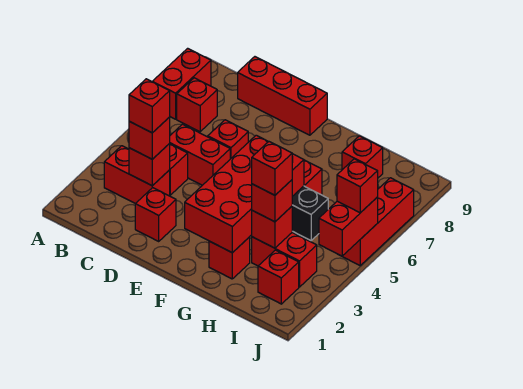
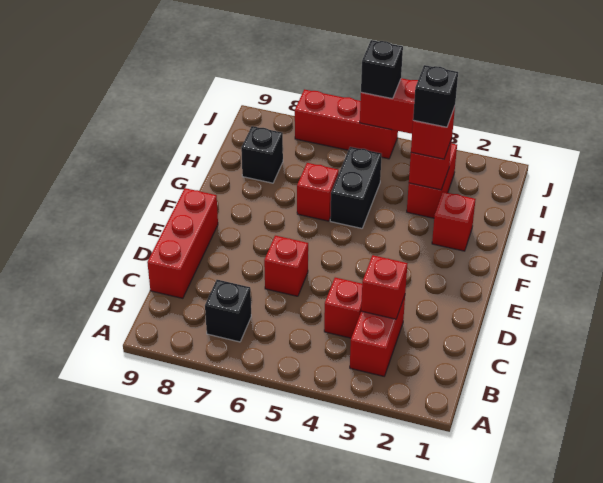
red 1x2 brick [152,48,211,119] -> none
red 1x1 brick [177,78,217,132] -> black 1x1 brick [205,280,251,342]
red 1x1 brick [129,117,170,159] -> none
red 1x1 brick [129,79,170,133] -> none
red 1x2 brick [169,124,230,185] -> none
red 1x1 brick [135,188,176,241] -> none
red 2x4 brick [185,135,304,253] -> none
red 1x1 brick [252,142,292,195] -> black 1x1 brick [413,65,458,127]
red 1x1 brick [342,136,383,178] -> black 1x1 brick [241,126,283,183]
red 1x1 brick [258,250,299,304] -> none
red 1x1 brick [337,159,378,213] -> black 1x1 brick [361,40,403,99]

